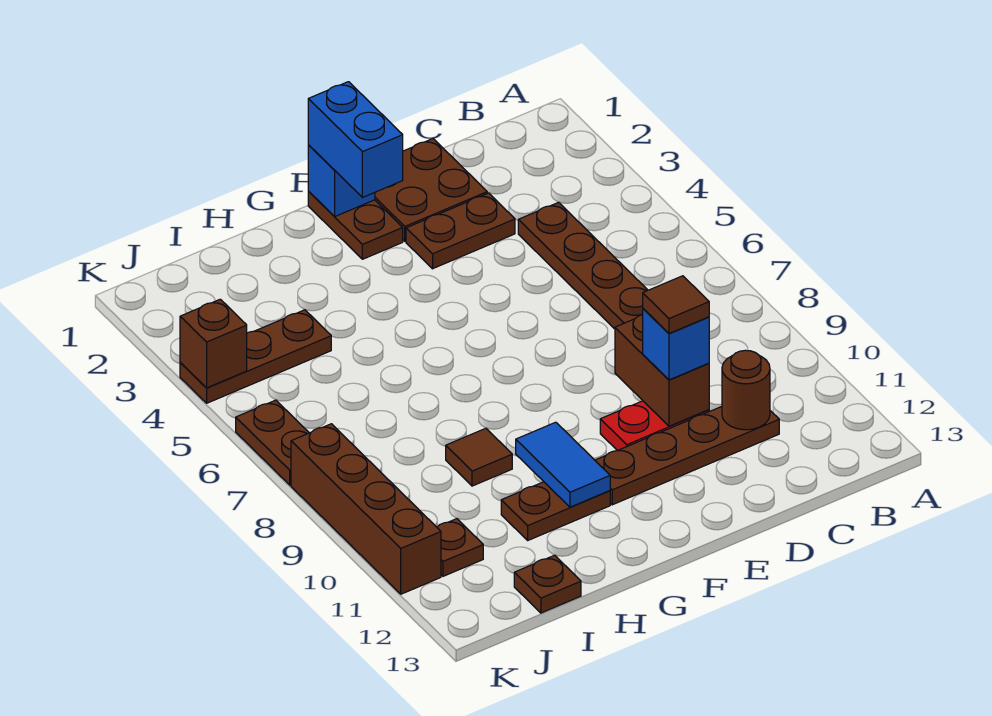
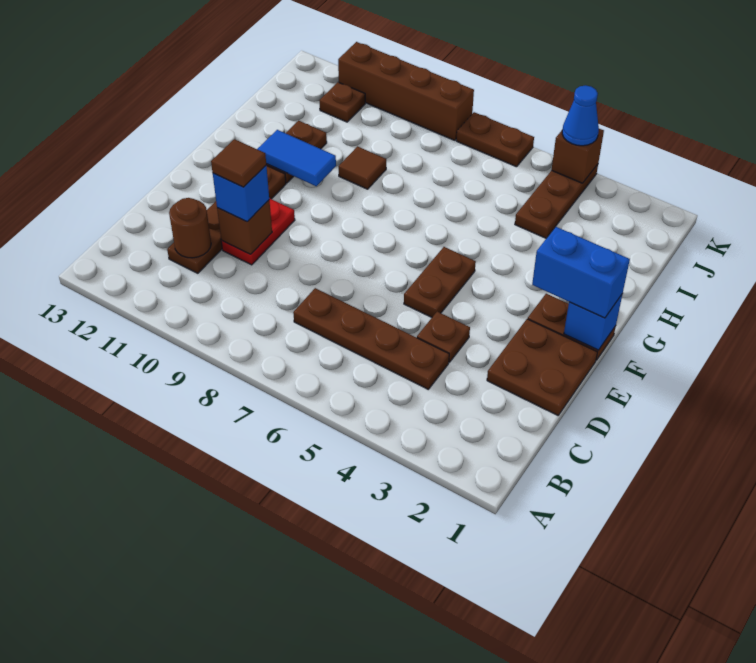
brown 1x2 plate [406,193,515,269] -> brown 1x2 plate moved to [404,247,476,317]
brown 1x2 brick [615,315,709,426] -> brown 1x1 brick [217,200,272,254]
brown 1x1 plate [514,555,581,613] -> brown 1x1 plate moved to [417,312,470,362]
none -> blue 1x1 cone [562,85,599,146]

